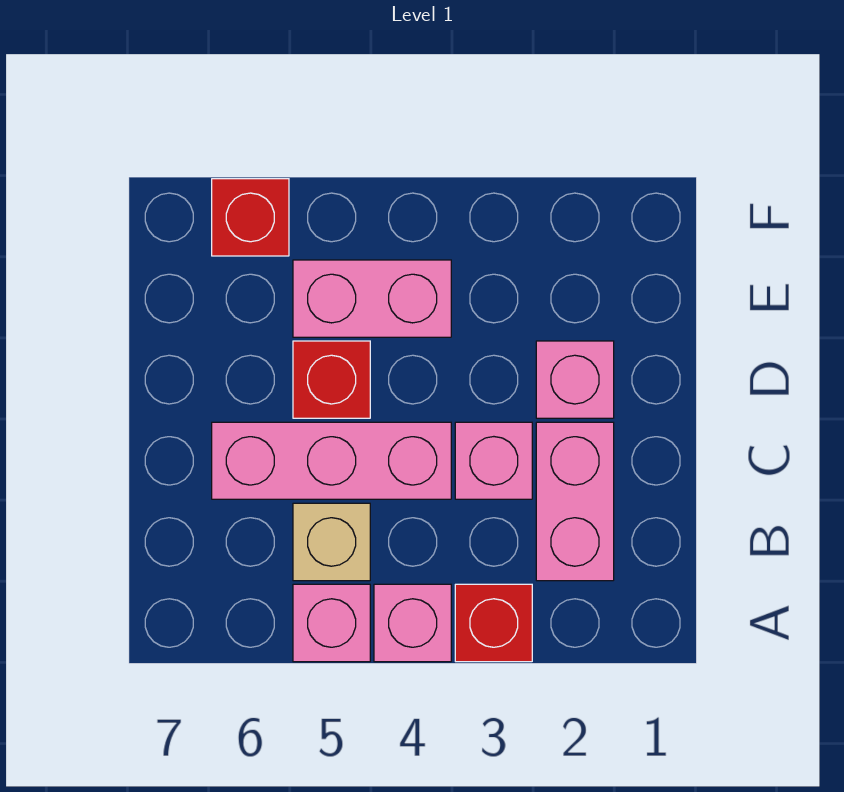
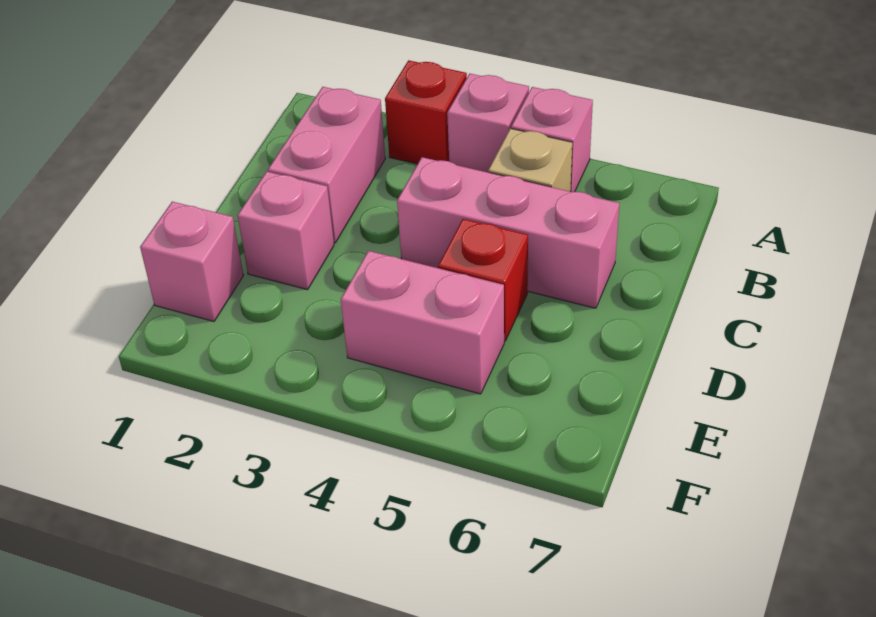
pink 1x1 brick [455,422,532,499] -> pink 1x1 brick moved to [140,202,243,321]
red 1x1 brick [212,179,289,256] -> none

